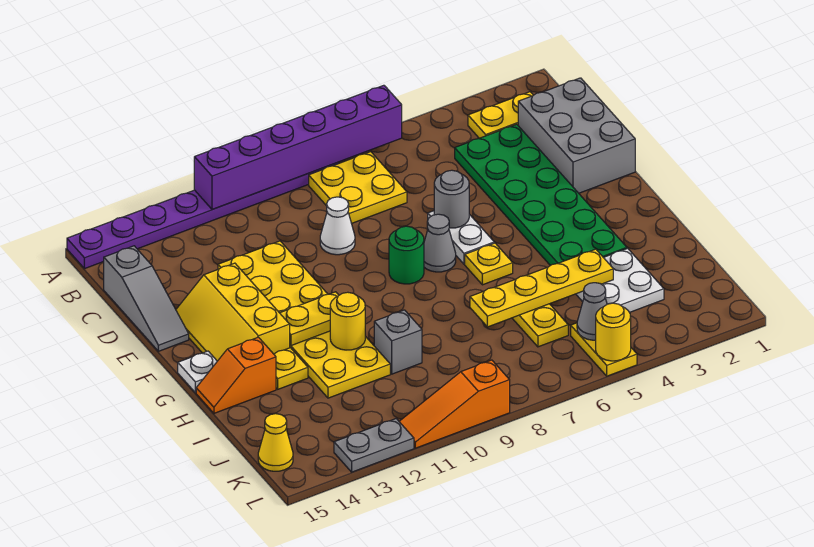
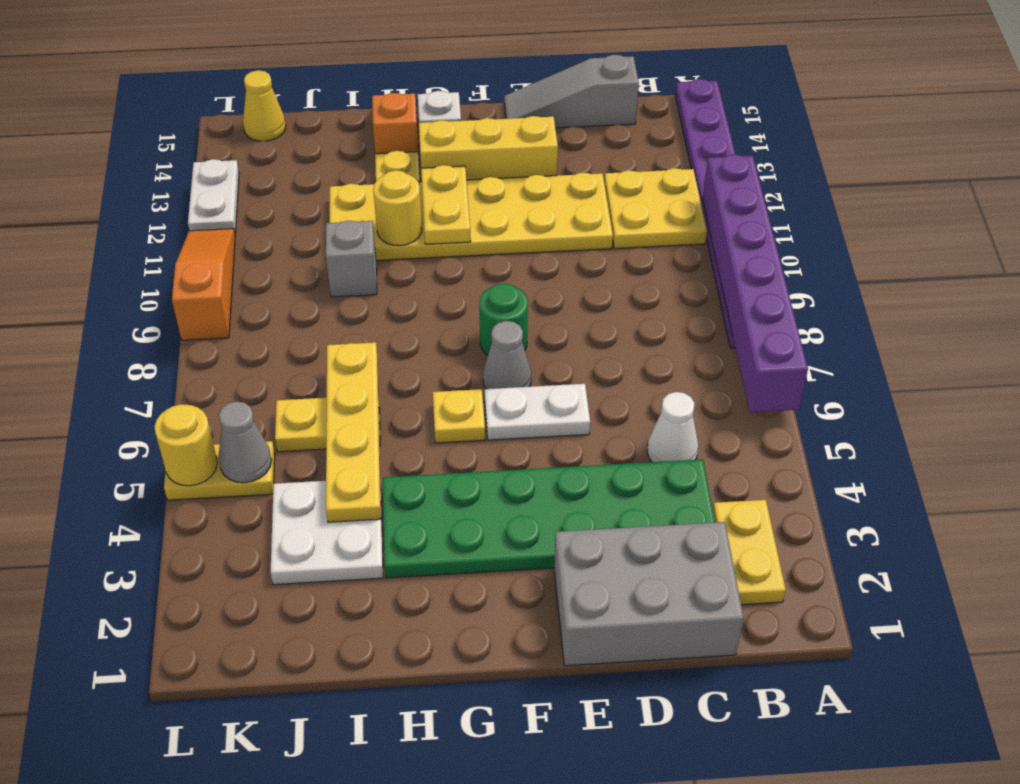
yellow 2x2 plate [309,152,407,223] -> yellow 2x2 plate moved to [604,168,707,249]
white 1x1 cone [320,197,355,255] -> white 1x1 cone moved to [647,392,698,462]
grey 1x1 round brick [434,170,469,228] -> none
grey 1x2 plate [334,419,414,472] -> white 1x2 plate [188,159,239,233]

